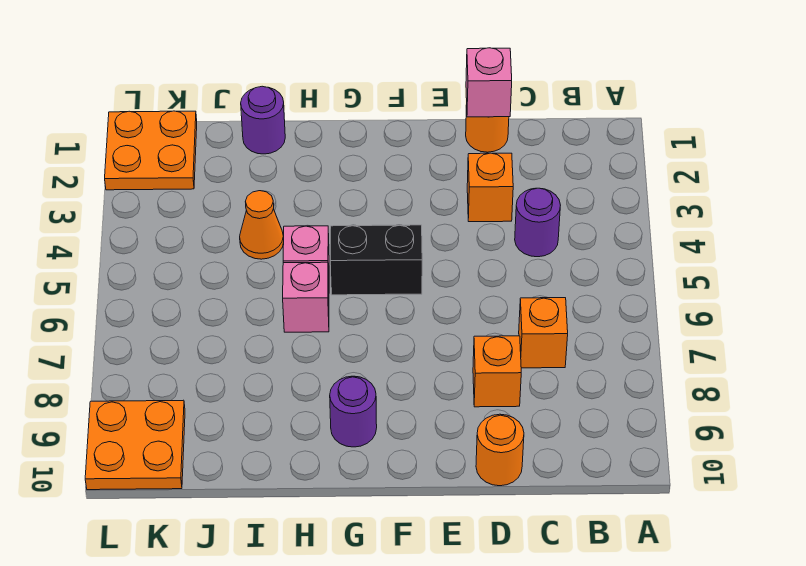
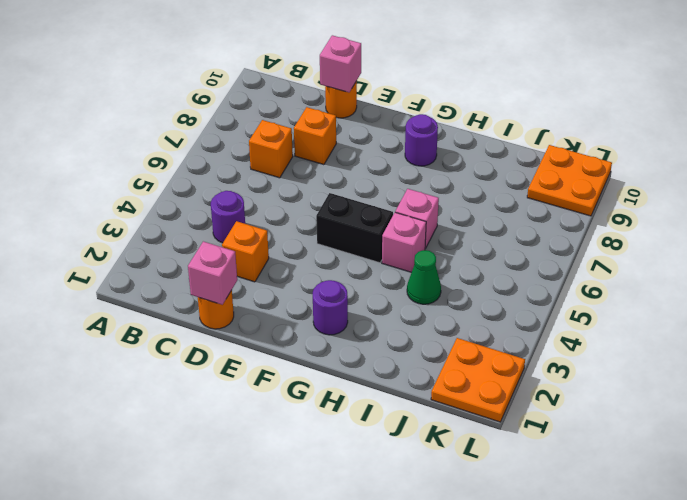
none -> pink 1x1 brick [320,35,361,92]
purple 1x1 round brick [241,86,285,154] -> purple 1x1 round brick moved to [313,280,348,335]
orange 1x1 cone [240,191,284,259] -> green 1x1 cone [407,250,441,304]

